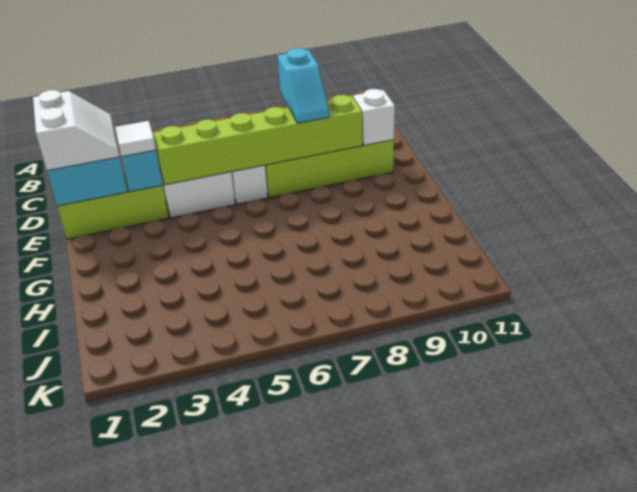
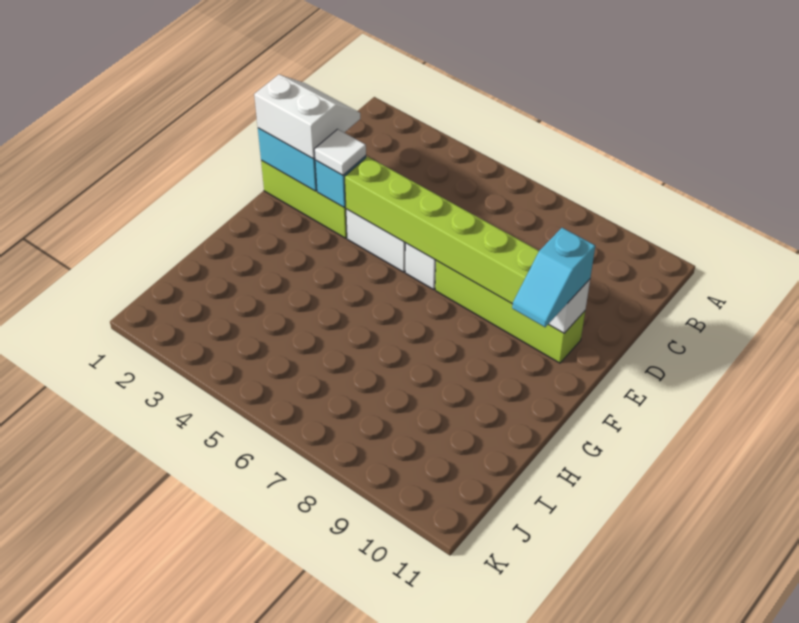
white 2x2 slope [33,90,120,171] -> white 2x2 slope turned to [254,75,360,159]
cyan 1x2 slope [278,48,329,123] -> cyan 1x2 slope moved to [512,228,595,327]

